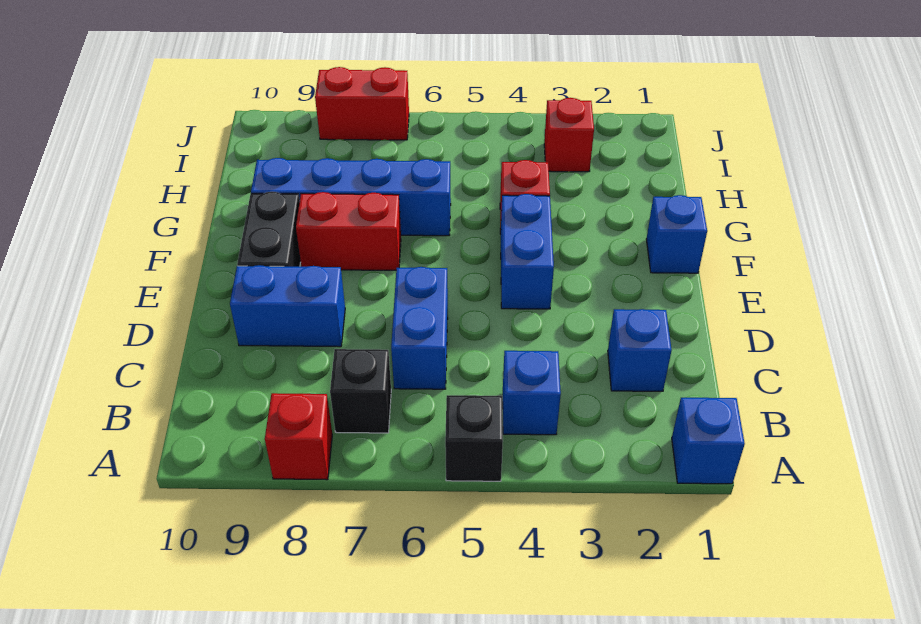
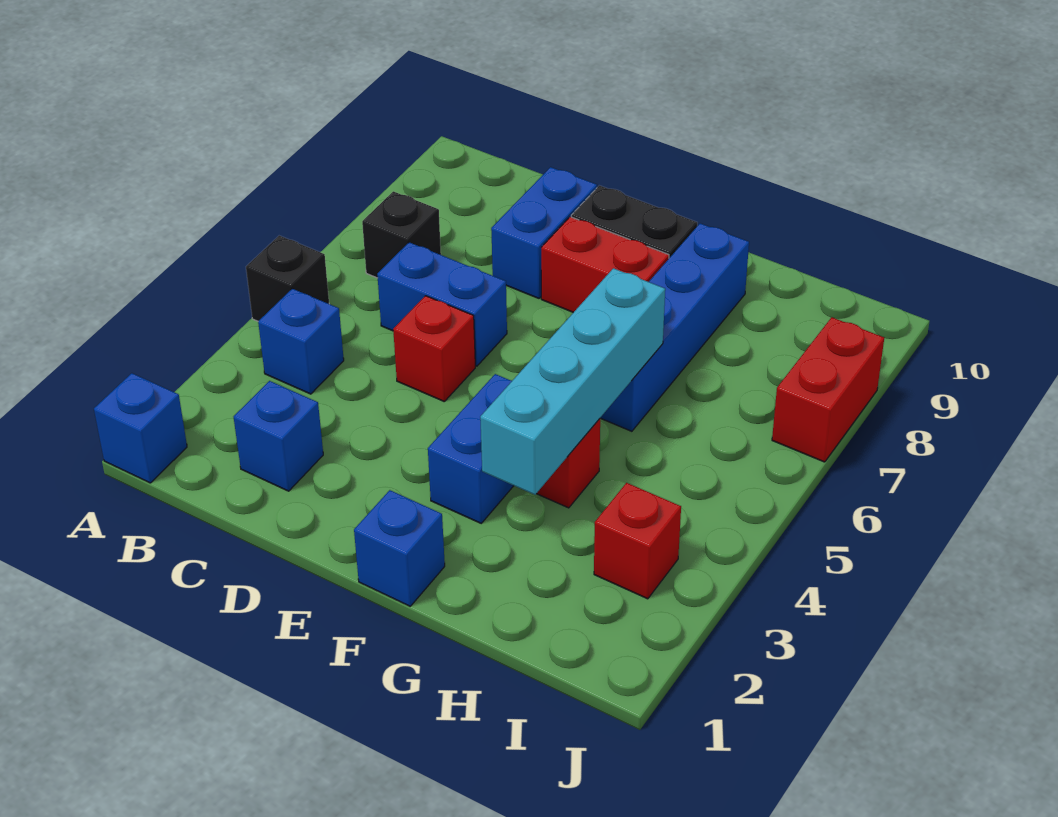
red 1x1 brick [265,393,332,480] -> red 1x1 brick moved to [393,296,475,401]
blue 1x2 brick [501,194,554,309] -> blue 1x2 brick turned to [428,374,514,523]
red 1x2 brick [296,192,401,270] -> red 1x2 brick turned to [541,217,669,312]
none -> cyan 1x4 brick [480,268,665,495]

